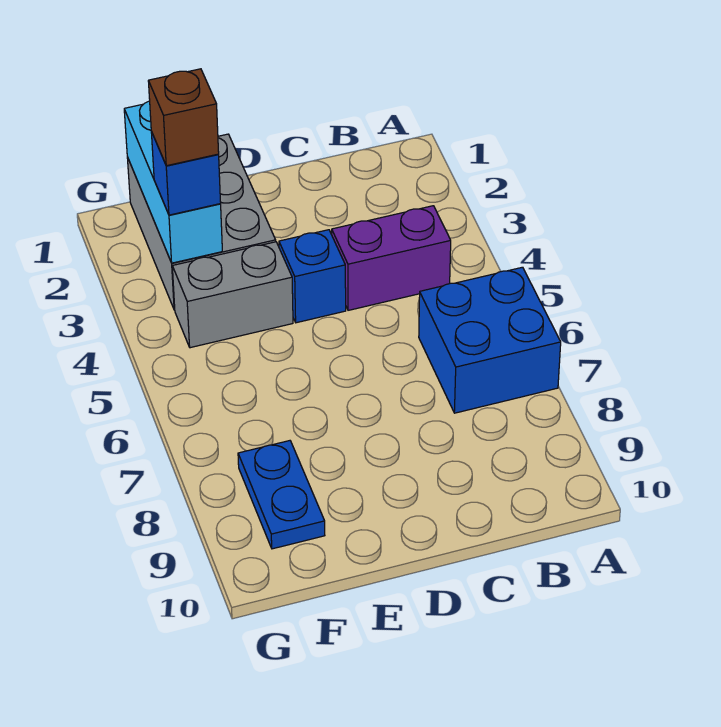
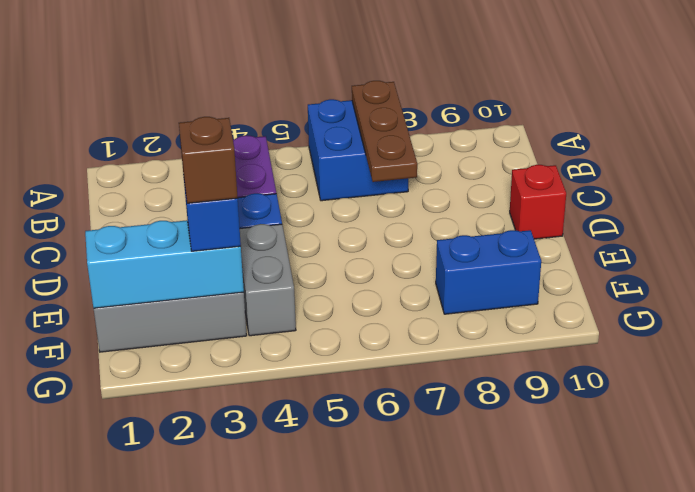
none -> brown 1x3 plate [352,81,417,182]
none -> red 1x1 brick [510,165,566,239]
blue 1x2 plate [238,441,325,549] -> blue 1x2 brick [436,230,541,314]

